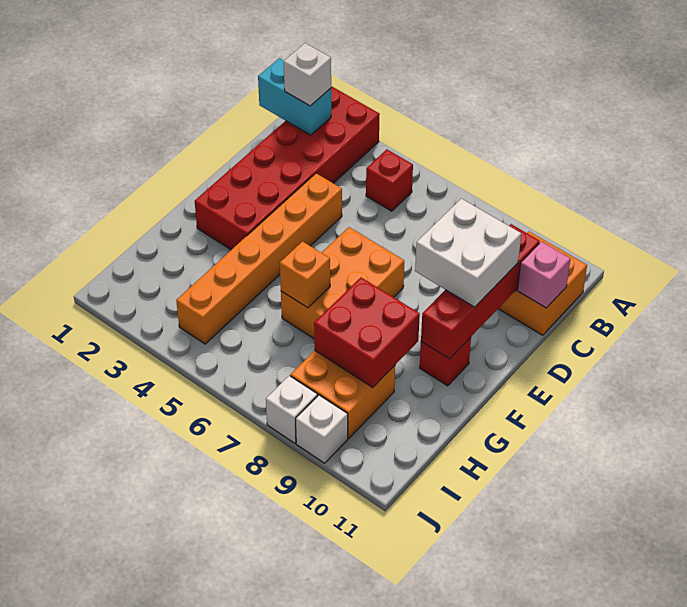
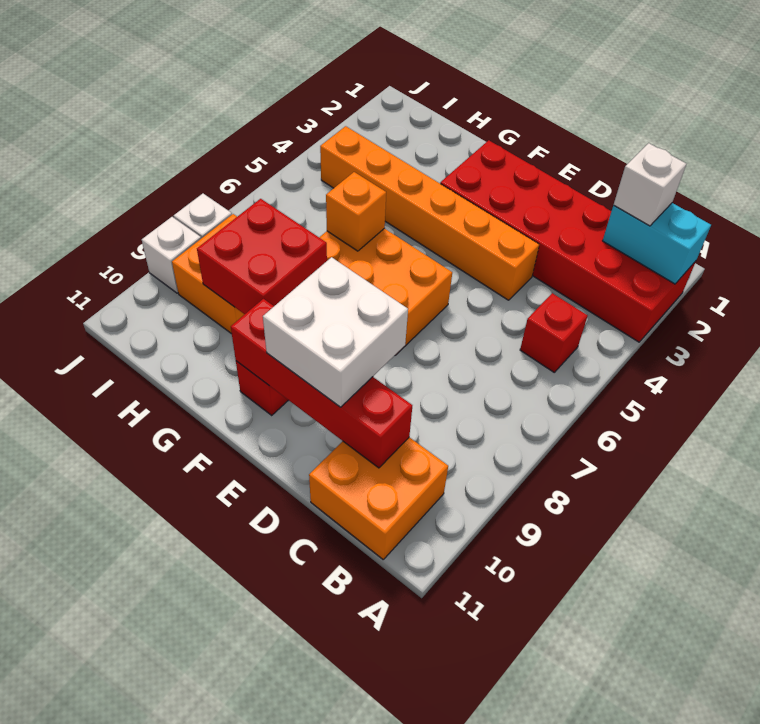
cyan 1x2 brick [258,58,331,135] -> cyan 1x2 brick turned to [603,203,711,284]
pink 1x1 brick [518,242,571,308] -> none

